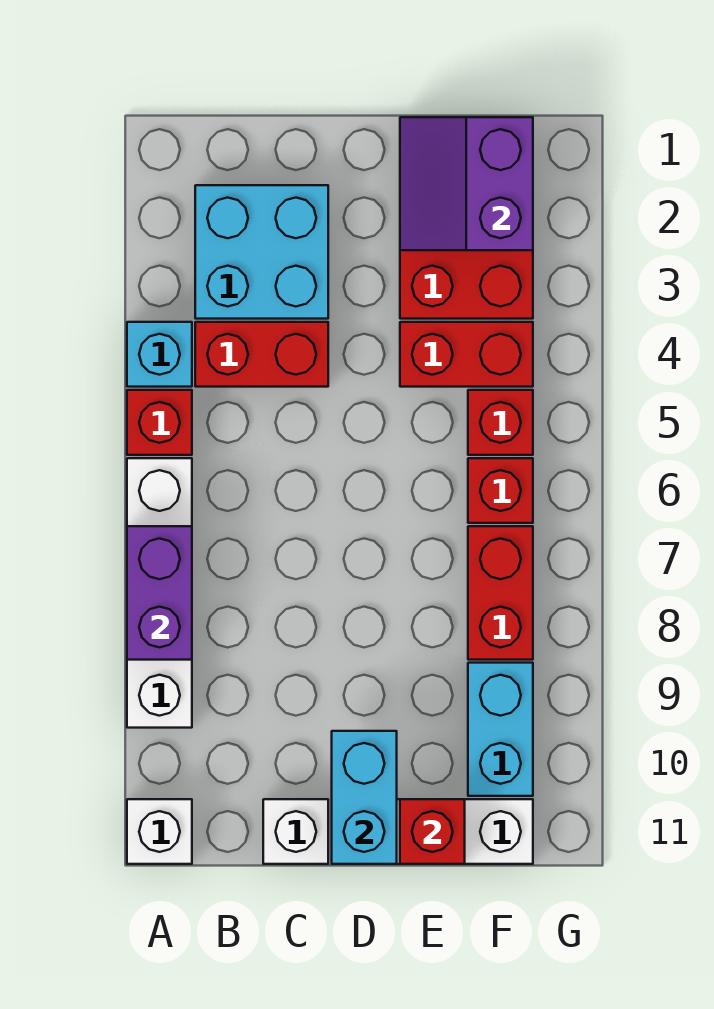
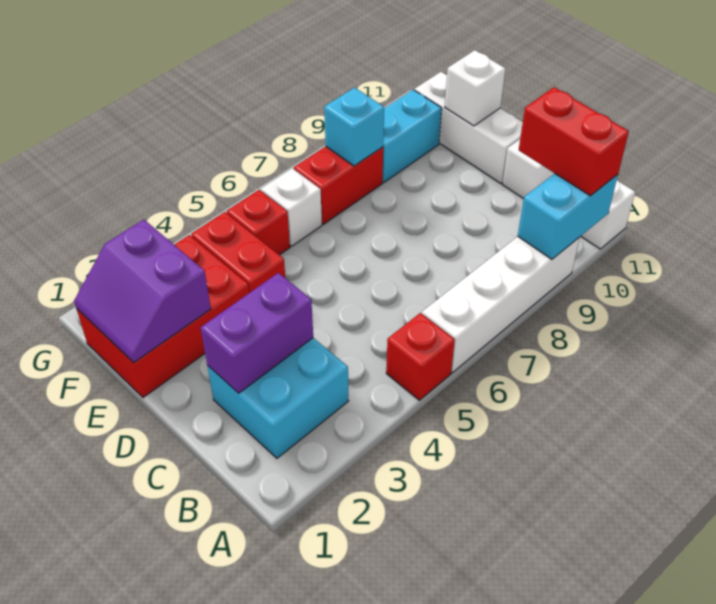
cyan 1x1 brick [127,322,192,387] -> cyan 1x1 brick moved to [324,88,384,166]
purple 1x2 brick [127,526,192,660] -> purple 1x2 brick moved to [201,273,313,393]
red 1x2 brick [195,322,328,387] -> red 1x2 brick moved to [519,87,629,196]
cyan 1x2 brick [332,731,397,864] -> cyan 1x2 brick moved to [518,174,618,259]
purple 2x2 slope [400,117,533,250] -> purple 2x2 slope turned to [74,220,211,363]
red 1x1 brick [400,799,465,864] -> white 1x1 brick [445,50,505,126]
red 1x1 brick [468,458,533,523] -> white 1x1 brick [261,168,322,246]

